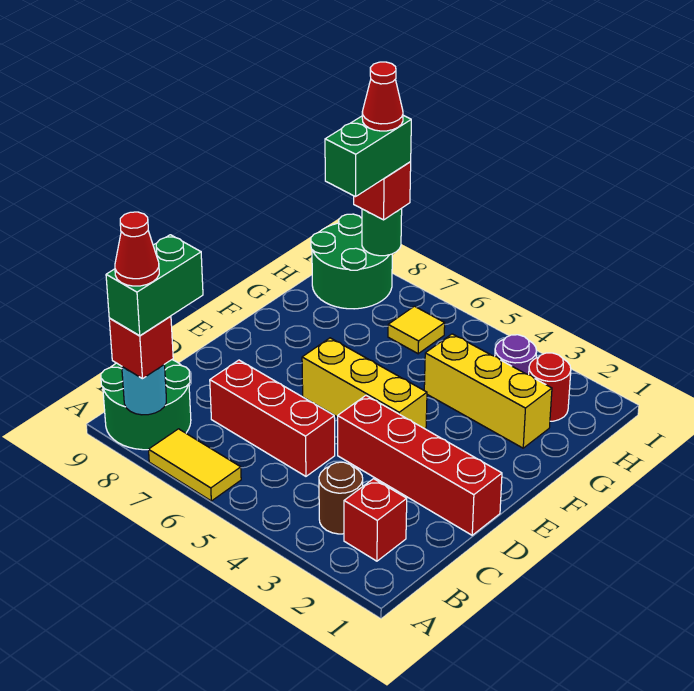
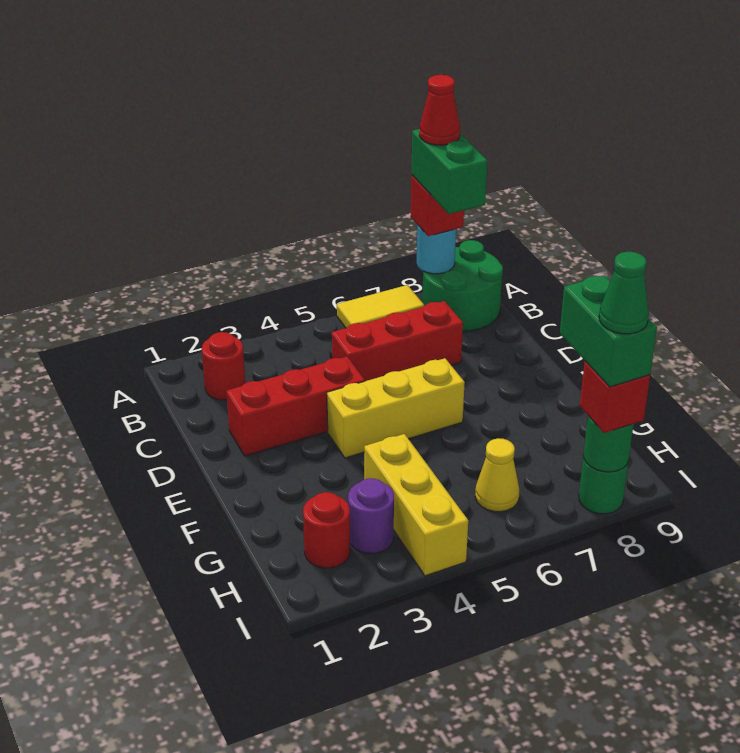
red 1x1 brick [344,479,407,561] -> red 1x1 round brick [202,332,245,400]
brown 1x1 round brick [319,462,363,534] -> none
red 1x4 brick [338,396,502,535] -> red 1x3 brick [226,357,365,456]
yellow 1x3 brick [424,334,552,448] -> yellow 1x3 brick turned to [364,434,468,576]
yellow 1x1 tile [388,306,445,354] -> yellow 1x1 cone [475,438,519,512]
green 2x2 round brick [311,214,392,309] -> green 1x1 round brick [579,456,628,514]
red 1x1 cone [362,62,403,131] -> green 1x1 cone [599,252,649,334]

